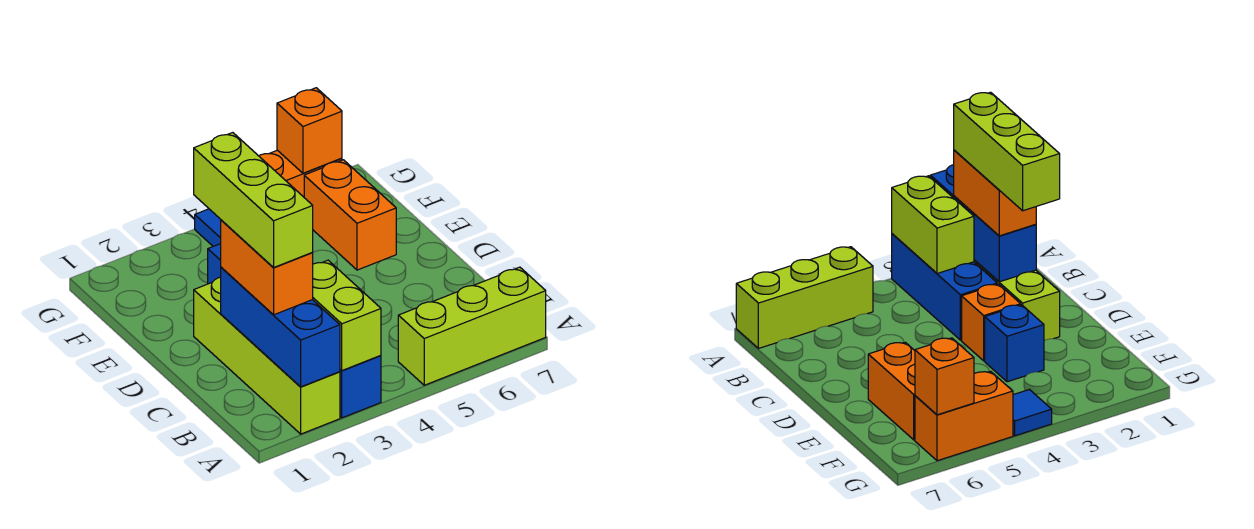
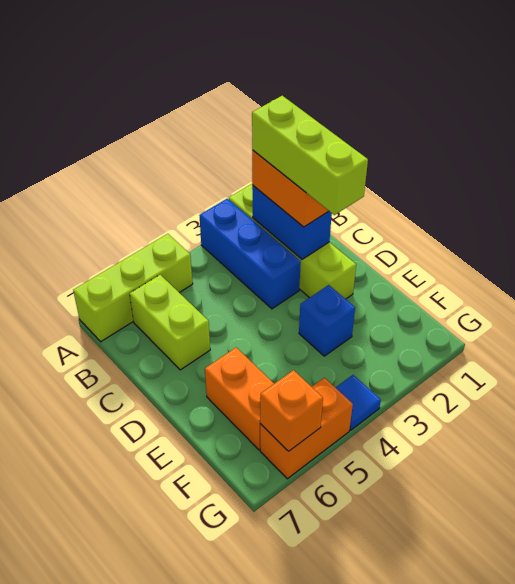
blue 1x3 brick [221,267,340,387] -> blue 1x2 brick [252,185,332,259]
lime 1x2 brick [313,260,381,370] -> lime 1x2 brick moved to [130,275,210,370]
orange 1x1 brick [962,284,1021,361] -> none

